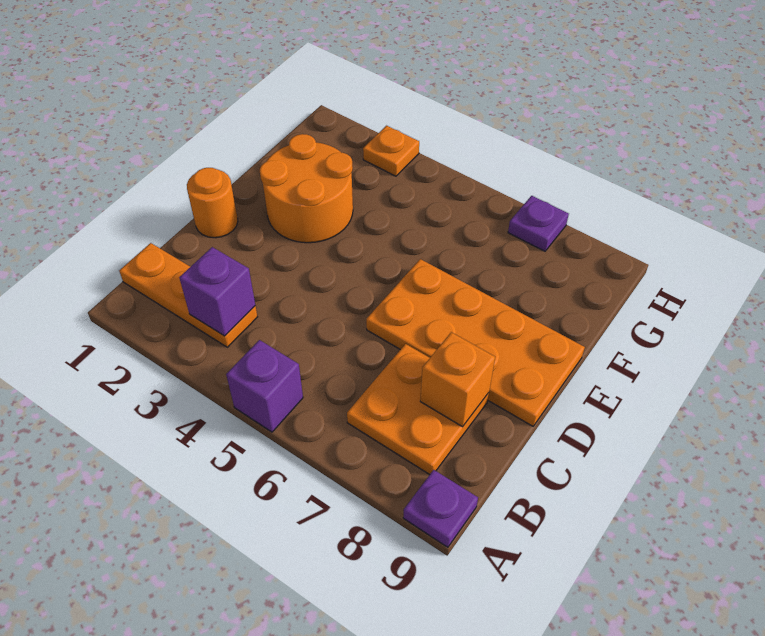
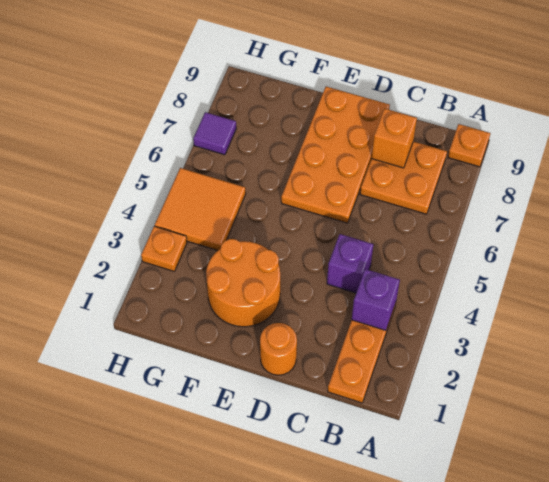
purple 1x1 brick [226,340,303,432] -> purple 1x1 brick moved to [327,234,373,293]
purple 1x1 plate [403,470,478,547] -> orange 1x1 plate [448,124,490,167]
none -> orange 2x2 tile [155,168,246,251]
purple 1x1 plate [508,196,569,251] -> purple 1x1 tile [193,112,236,155]

